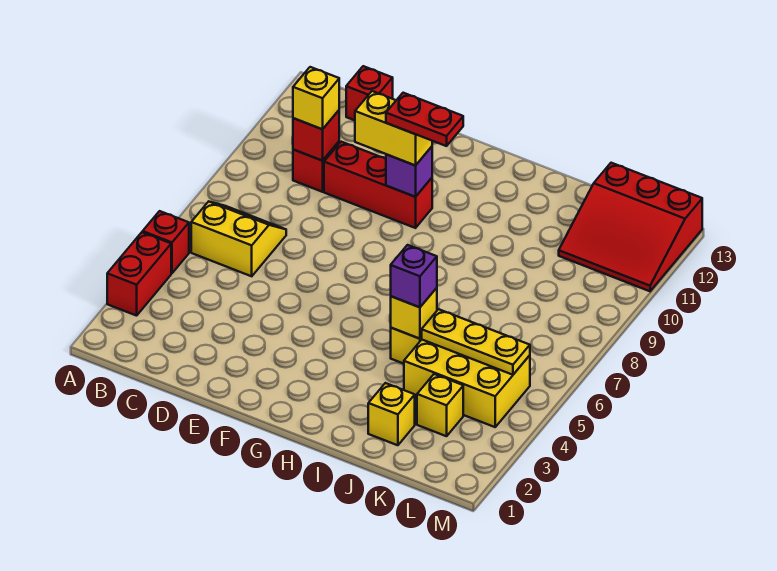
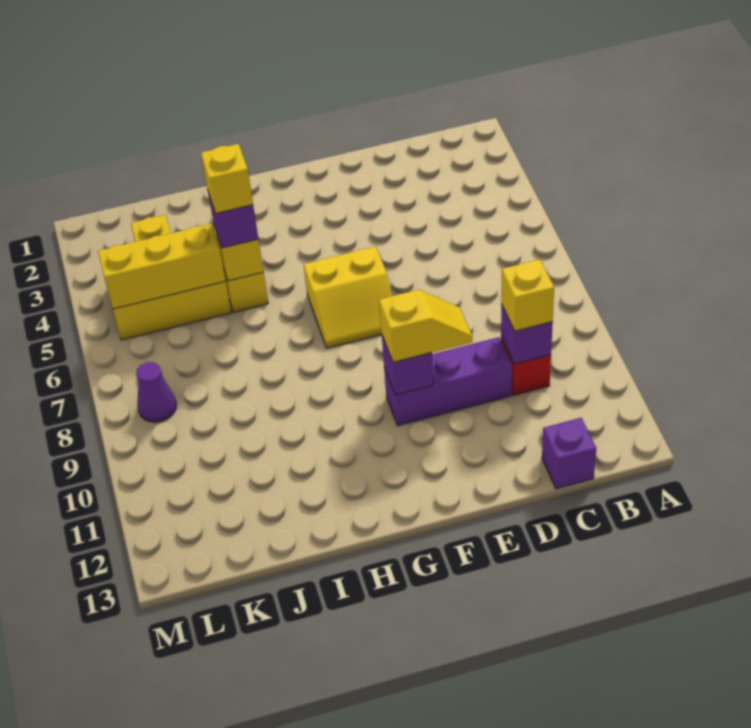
red 1x2 brick [107,232,171,316] -> none
red 1x1 brick [143,211,189,273] -> none
yellow 2x2 slope [191,202,286,276] -> yellow 2x2 slope moved to [303,247,392,348]
red 1x1 brick [293,110,339,161] -> purple 1x1 brick [501,304,553,364]
red 1x1 brick [346,66,393,120] -> purple 1x1 brick [542,418,596,489]
red 1x3 brick [324,142,432,228] -> purple 1x3 brick [384,337,512,426]
yellow 1x2 brick [355,91,432,166] -> yellow 1x2 slope [379,290,472,362]
red 1x2 plate [386,93,463,146] -> none
yellow 1x1 brick [368,383,415,445] -> yellow 1x1 brick moved to [201,144,253,214]
yellow 1x3 plate [422,309,530,375] -> yellow 1x3 brick [98,224,226,309]
red 3x3 slope [559,163,702,291] -> none
none -> purple 1x1 cone [136,362,176,422]

